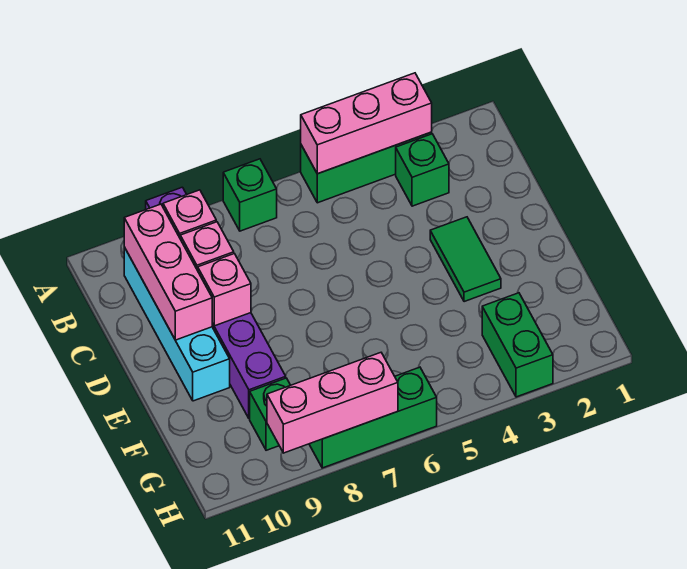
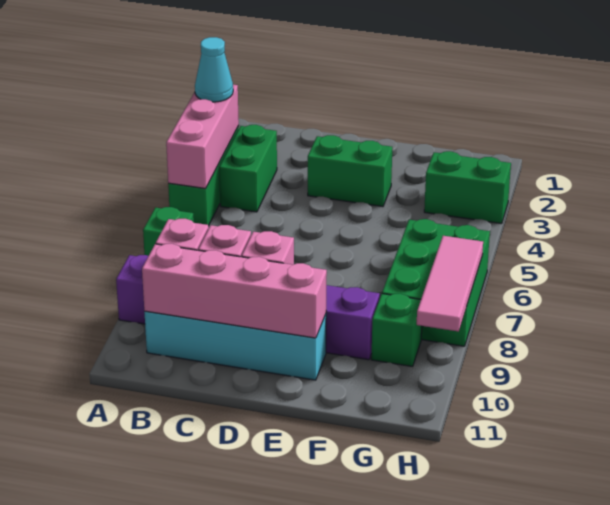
none -> cyan 1x1 cone [195,37,233,102]
green 1x1 brick [396,134,449,206] -> green 1x2 brick [219,125,277,212]
pink 1x3 brick [124,204,213,340] -> pink 1x4 brick [142,244,327,338]
green 1x2 tile [430,217,501,302] -> green 1x2 brick [308,135,392,207]
green 1x3 brick [309,367,437,468] -> green 2x3 brick [382,219,490,346]
pink 1x3 brick [267,353,398,453] -> pink 1x3 tile [417,236,483,331]

